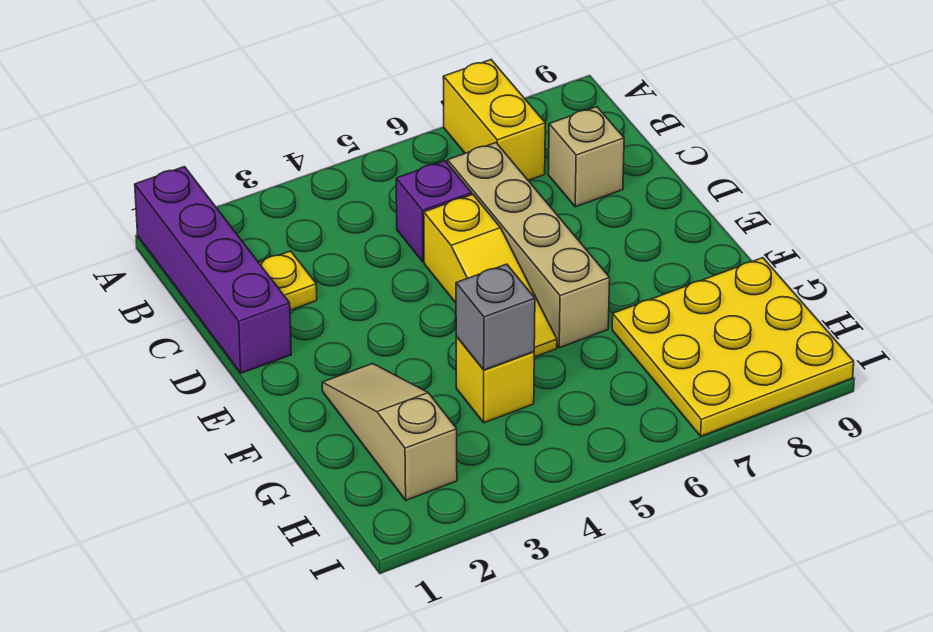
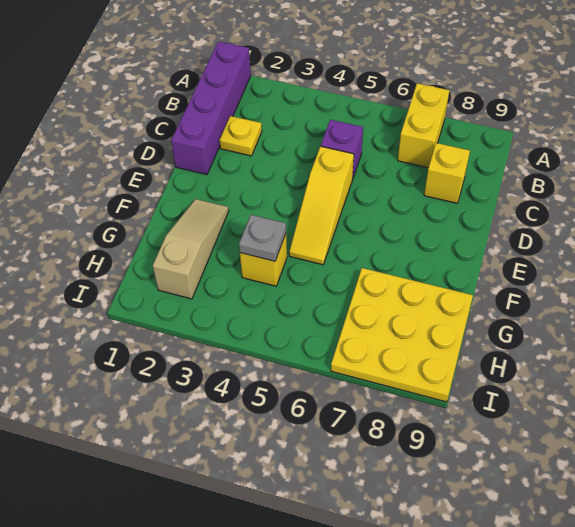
tan 1x4 brick [448,143,610,348] -> none
tan 1x1 brick [548,107,624,207] -> yellow 1x1 brick [424,143,470,203]
grey 1x1 brick [456,264,535,370] -> grey 1x1 plate [239,215,286,261]

